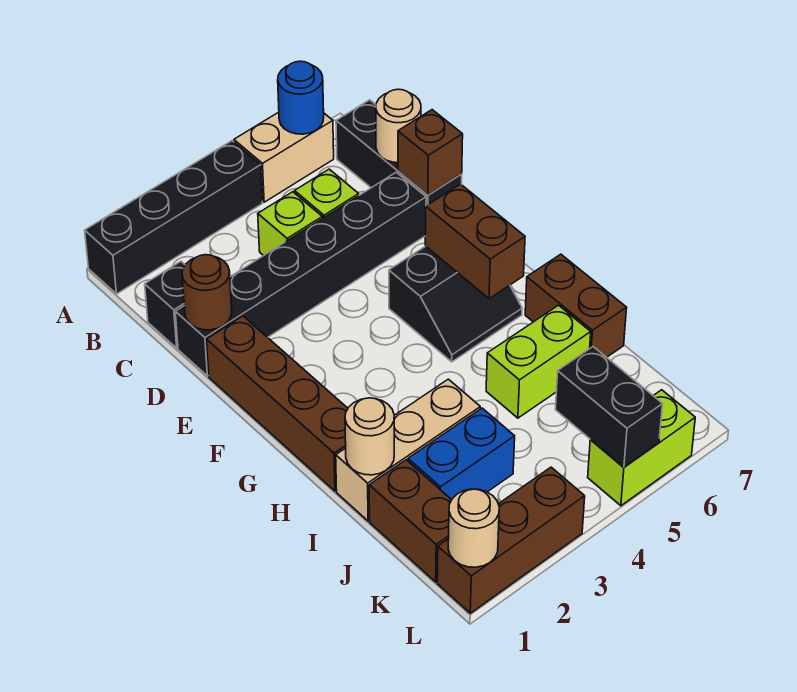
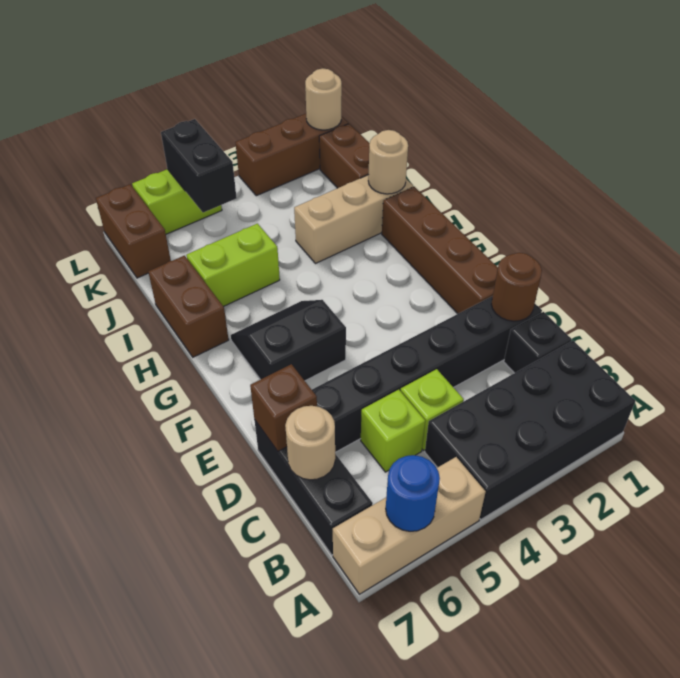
black 1x4 brick [85,141,262,294] -> black 2x4 brick [425,341,635,519]
tan 1x2 brick [234,112,334,202] -> tan 1x3 brick [333,457,486,594]
brown 1x2 brick [425,184,525,299] -> brown 1x2 brick moved to [96,184,171,278]
blue 1x2 brick [408,408,515,500] -> none

